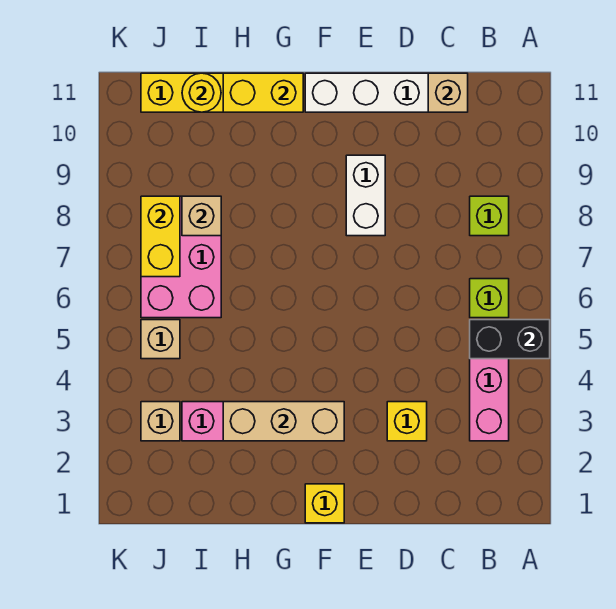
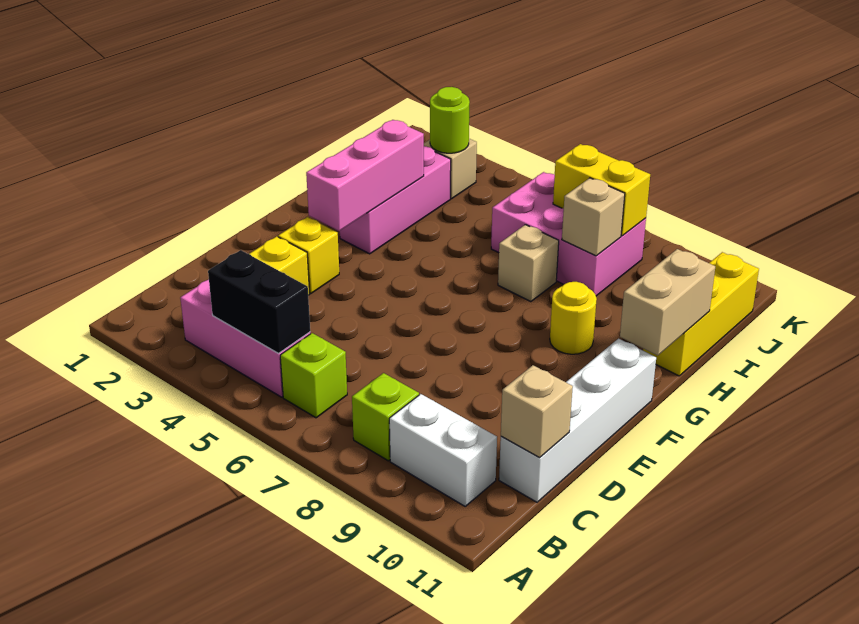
black 1x2 brick [470,320,550,359] -> black 1x2 brick turned to [208,250,310,354]
white 1x2 brick [346,155,385,236] -> white 1x2 brick moved to [389,394,497,506]
yellow 1x1 brick [305,484,344,523] -> yellow 1x1 brick moved to [278,217,339,293]
tan 1x3 brick [223,402,344,441] -> pink 1x3 brick [306,120,424,231]
yellow 1x2 brick [223,73,303,112] -> tan 1x2 brick [620,249,715,356]
yellow 1x1 round brick [182,73,221,112] -> yellow 1x1 round brick moved to [550,282,597,354]
none -> lime 1x1 round brick [430,87,470,153]
tan 1x1 brick [141,320,180,359] -> tan 1x1 brick moved to [498,225,559,302]

